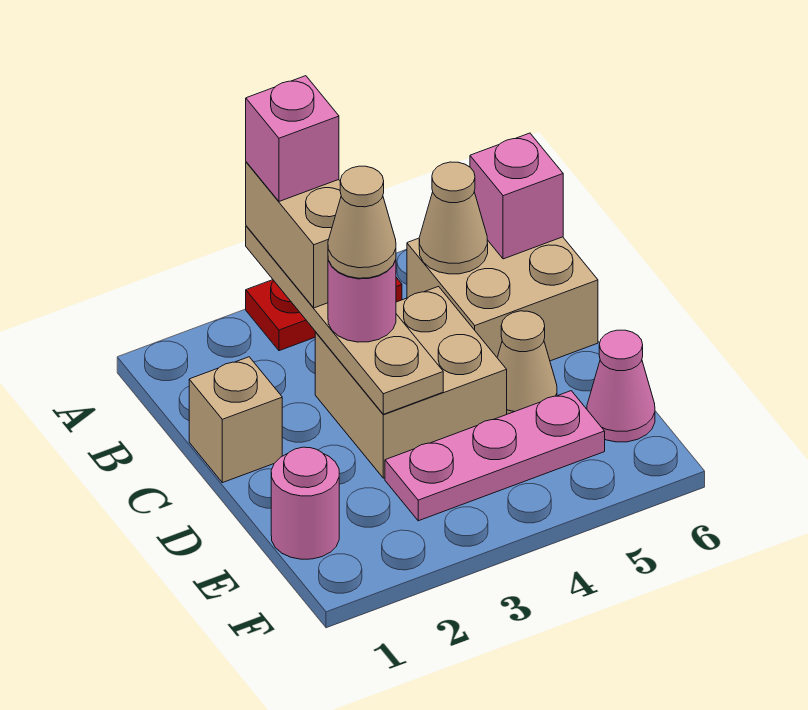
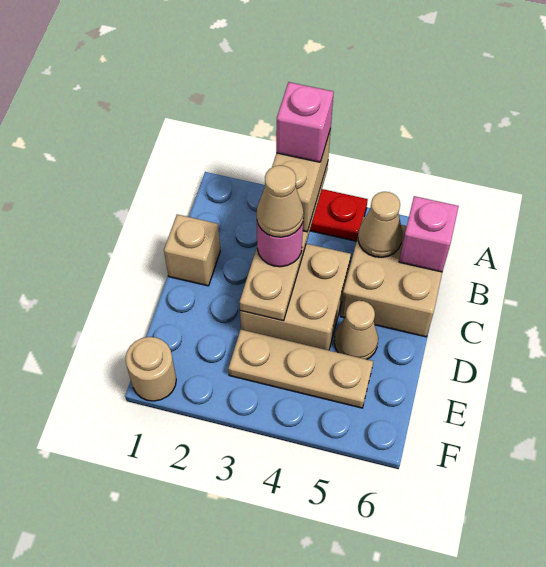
pink 1x1 round brick [271,447,339,559] -> none
pink 1x3 plate [385,391,605,521] -> tan 1x3 plate [228,330,373,408]
pink 1x1 cone [587,330,655,442] -> none
none -> tan 1x1 round brick [126,337,176,401]

